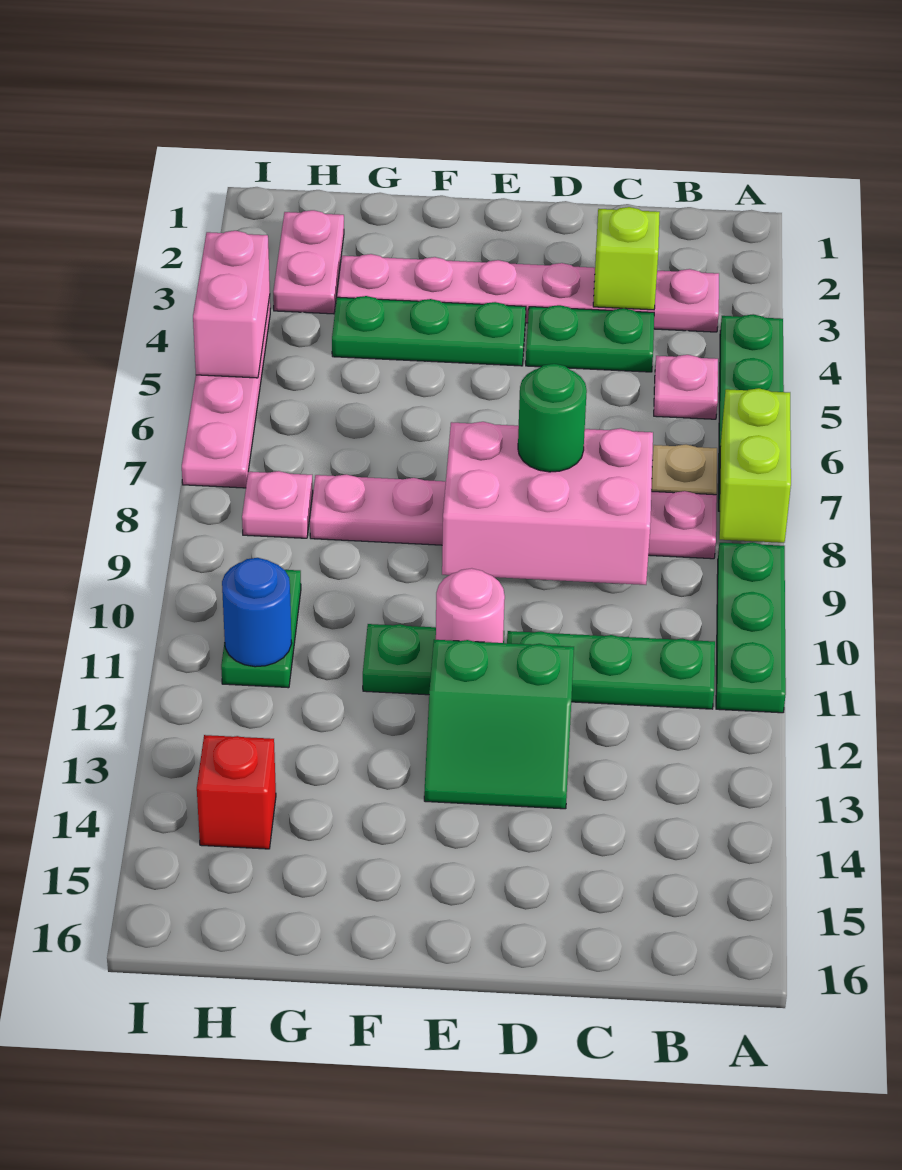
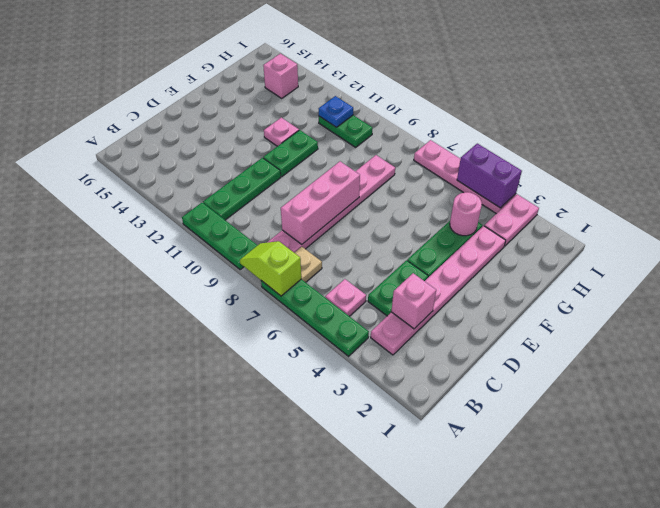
lime 1x2 brick [719,388,791,543] -> lime 1x2 slope [240,241,301,296]
lime 1x1 brick [593,207,660,310] -> pink 1x1 brick [391,273,436,329]
pink 2x3 brick [442,422,653,585] -> pink 1x3 brick [281,161,360,244]
green 1x1 round brick [518,364,587,472] -> none
green 2x2 slope [424,640,574,809] -> none
pink 1x1 round brick [436,568,505,643] -> pink 1x1 round brick moved to [450,192,482,236]
pink 1x2 plate [273,210,344,314] -> pink 1x2 plate turned to [484,194,539,246]
pink 1x1 plate [242,471,313,538] -> pink 1x1 plate moved to [264,118,299,146]
blue 1x1 round brick [222,558,292,667] -> blue 1x1 plate [318,96,353,127]
red 1x1 brick [197,735,276,849] -> pink 1x1 brick [263,54,298,98]
pink 1x2 brick [193,231,270,378] -> purple 1x2 brick [457,144,522,208]

